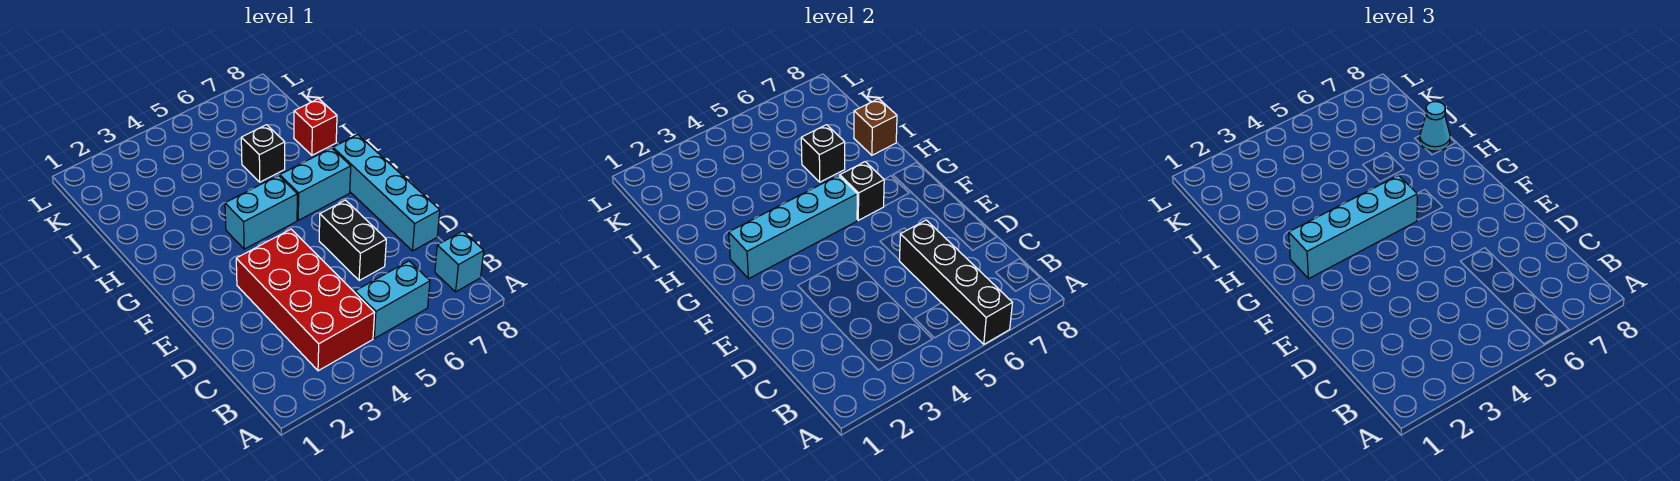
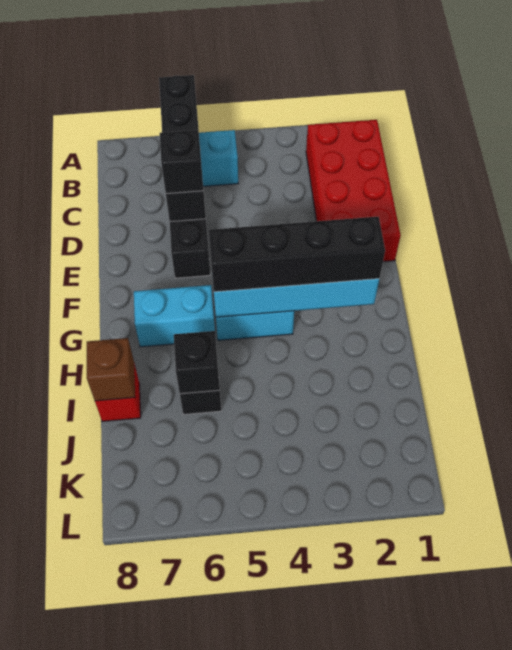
red 2x4 brick [236,229,374,371] -> red 2x4 brick moved to [306,120,401,262]
cyan 1x1 brick [435,231,484,292] -> none
cyan 1x4 brick [333,135,440,251] -> none
cyan 1x4 brick [1289,176,1417,279] -> black 1x4 brick [209,217,385,292]
black 1x1 brick [840,162,884,220] -> black 1x1 brick moved to [160,130,203,193]
cyan 1x1 cone [1420,102,1450,151] -> none

